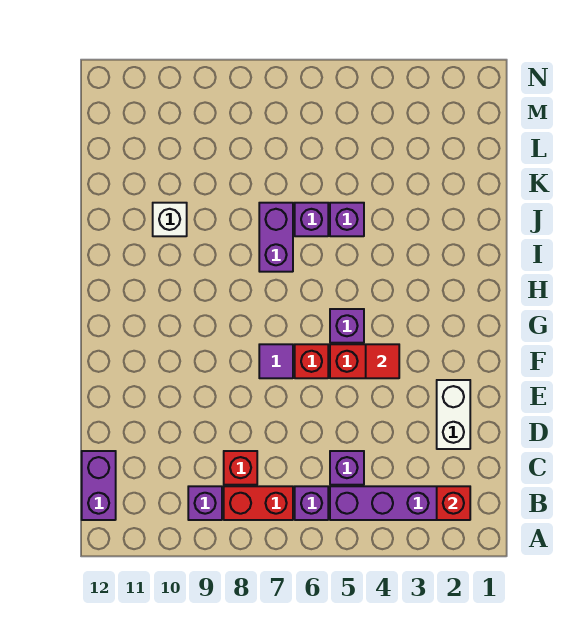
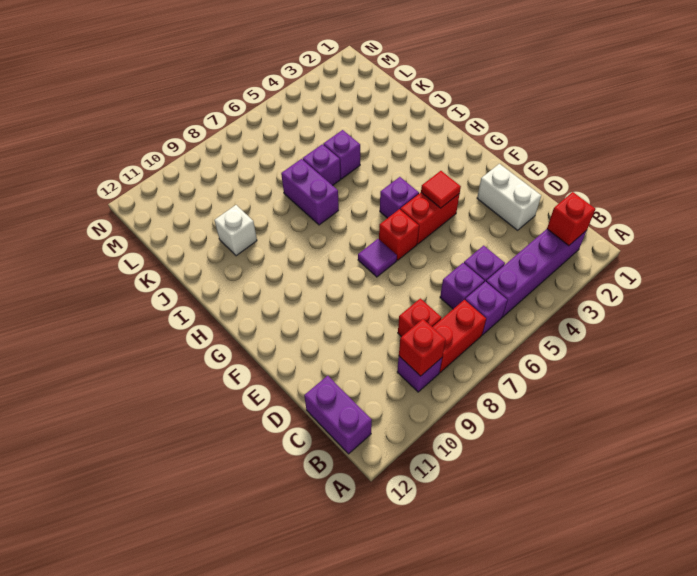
none -> red 1x1 brick [399,319,446,376]
none -> purple 1x1 brick [440,263,484,309]

